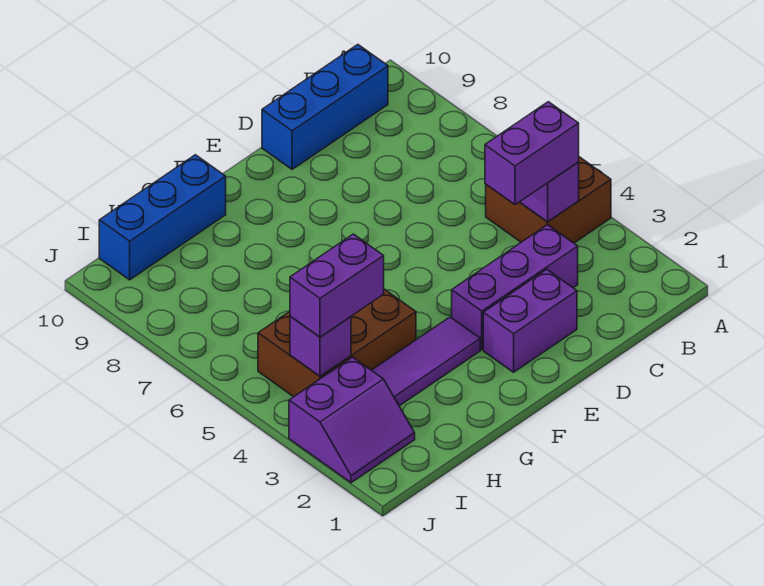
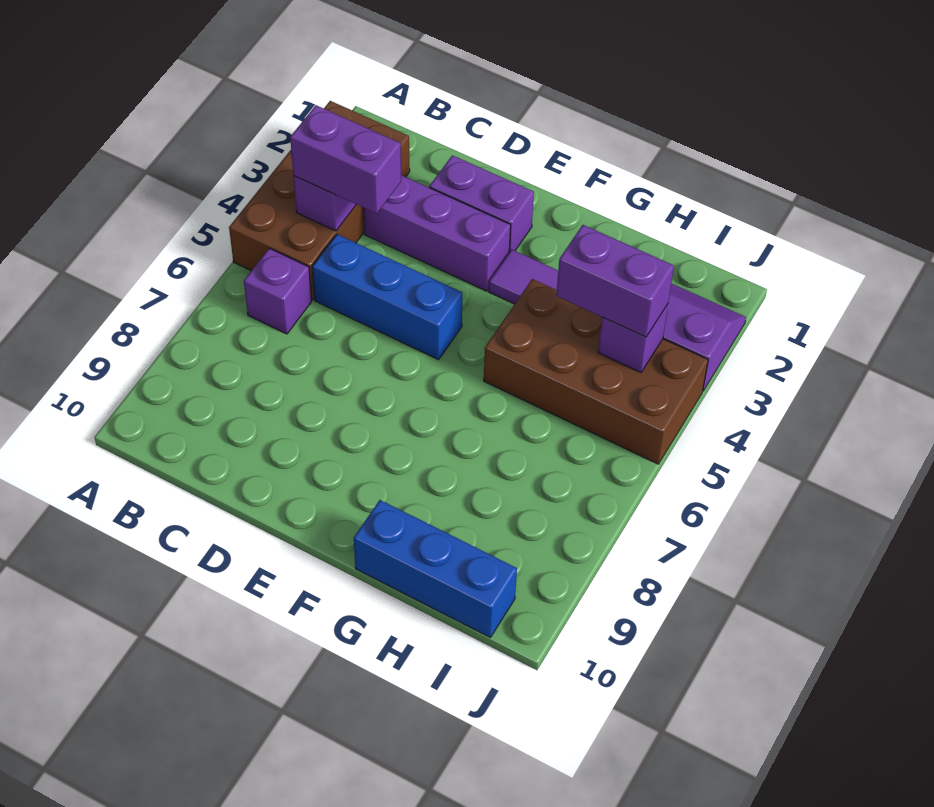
brown 2x2 brick [486,157,611,243] -> brown 2x4 brick [229,101,410,300]
none -> purple 1x1 brick [244,248,312,334]
blue 1x3 brick [262,45,388,169] -> blue 1x3 brick moved to [312,234,462,360]
brown 2x3 brick [258,289,416,397] -> brown 2x4 brick [484,279,708,464]

